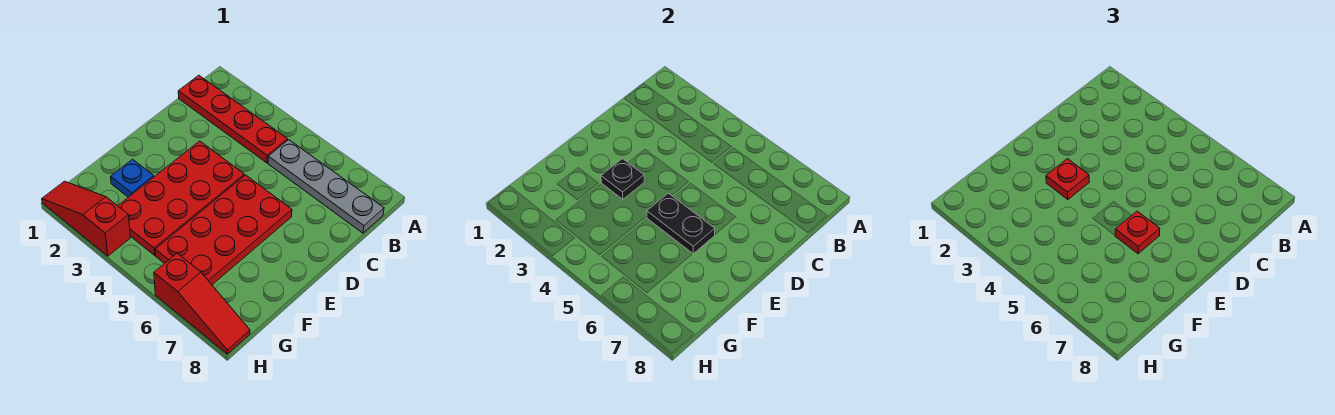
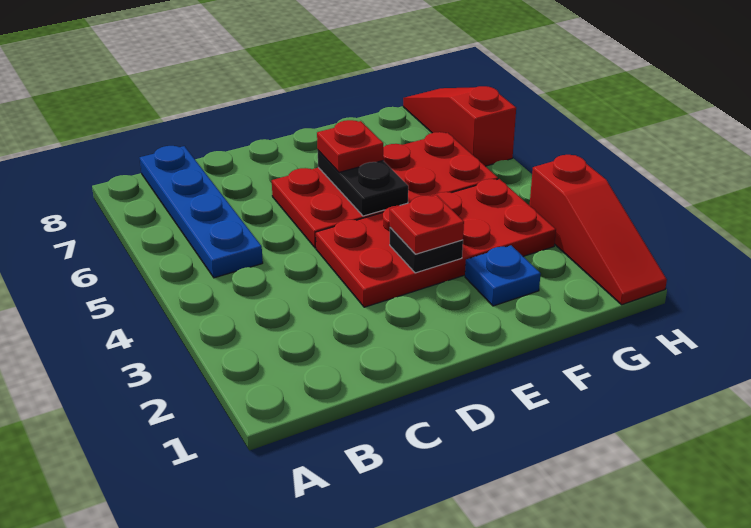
red 1x4 plate [178,75,288,163] -> none
grey 1x4 plate [268,140,384,233] -> blue 1x4 plate [140,146,263,278]

